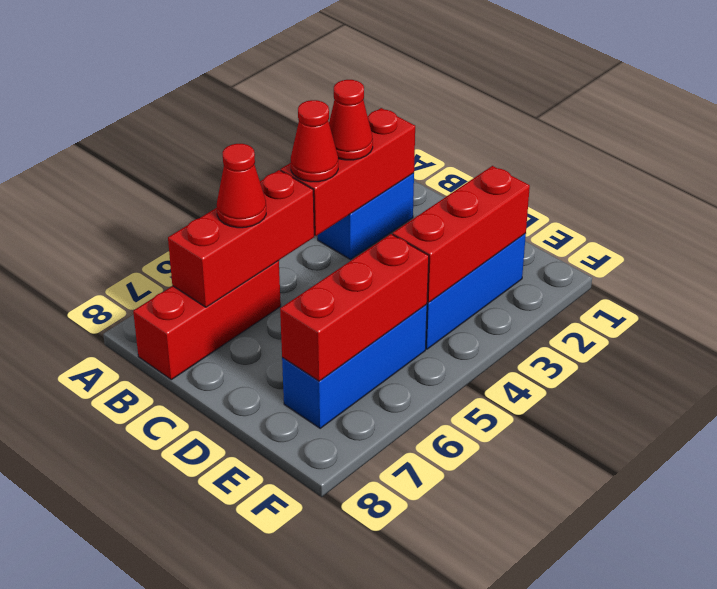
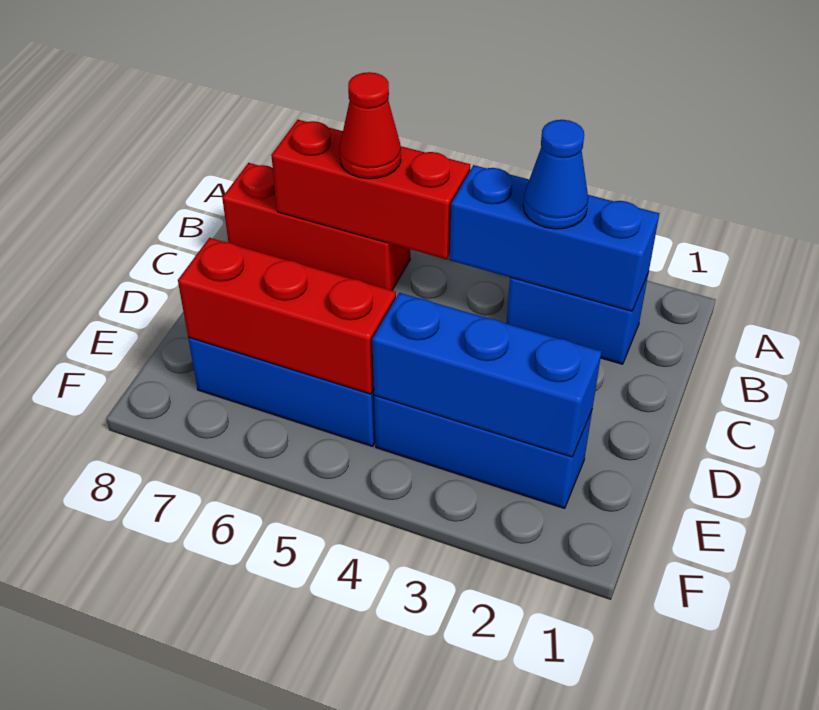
red 1x3 brick [281,108,415,236] -> blue 1x3 brick [450,165,659,311]
red 1x1 cone [329,80,373,160] -> blue 1x1 cone [523,120,588,229]
red 1x1 cone [291,100,338,182] -> none
red 1x3 brick [393,166,530,302] -> blue 1x3 brick [372,293,602,457]

